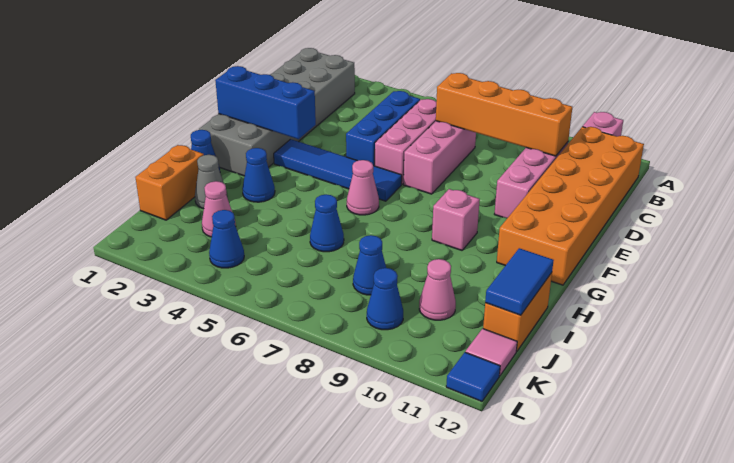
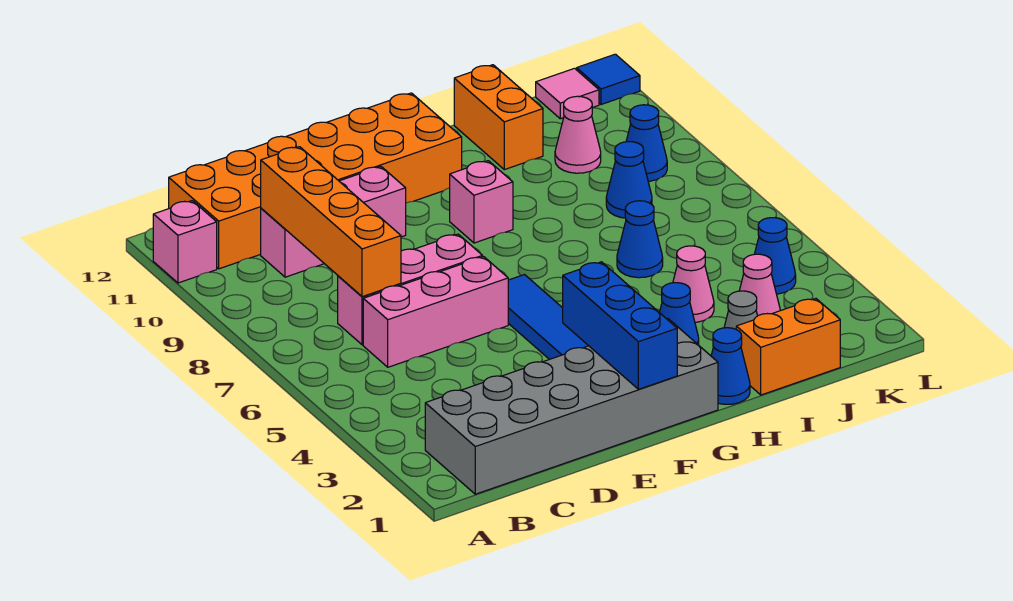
blue 1x3 brick [346,91,420,166] -> none
pink 1x1 cone [347,160,379,215] -> pink 1x1 cone moved to [673,246,714,322]
orange 1x2 brick [483,273,552,352] -> orange 1x2 brick turned to [454,65,543,170]
blue 1x2 tile [485,248,554,315] -> none

